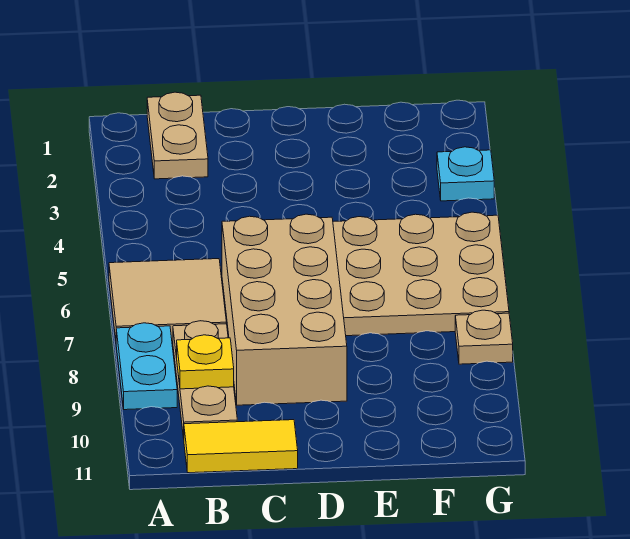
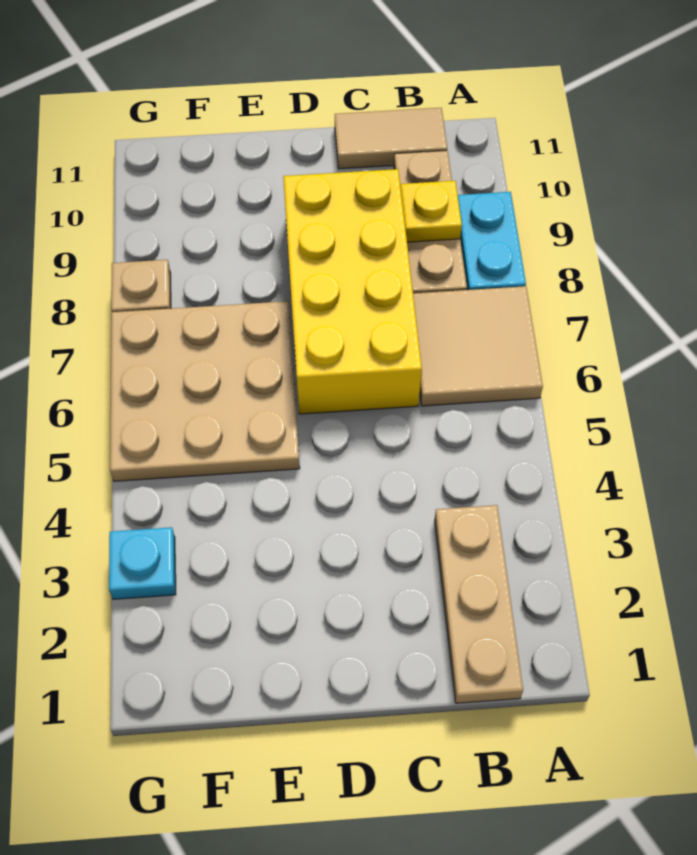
tan 1x2 plate [147,92,208,179] -> tan 1x3 plate [435,505,523,703]
yellow 1x2 tile [184,420,298,473] -> tan 1x2 tile [335,108,447,169]
tan 2x4 brick [222,214,347,405] -> yellow 2x4 brick [283,169,422,414]

